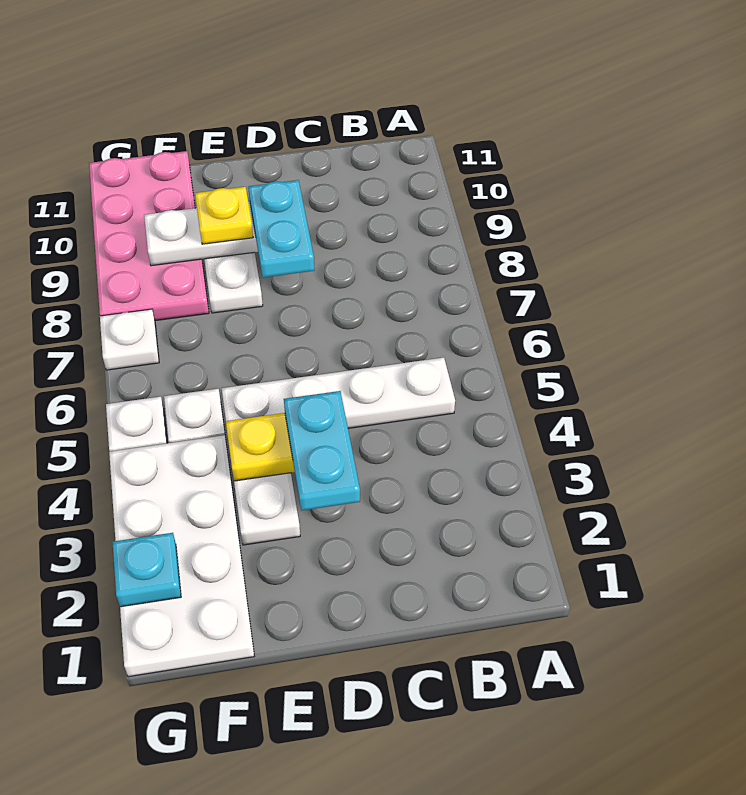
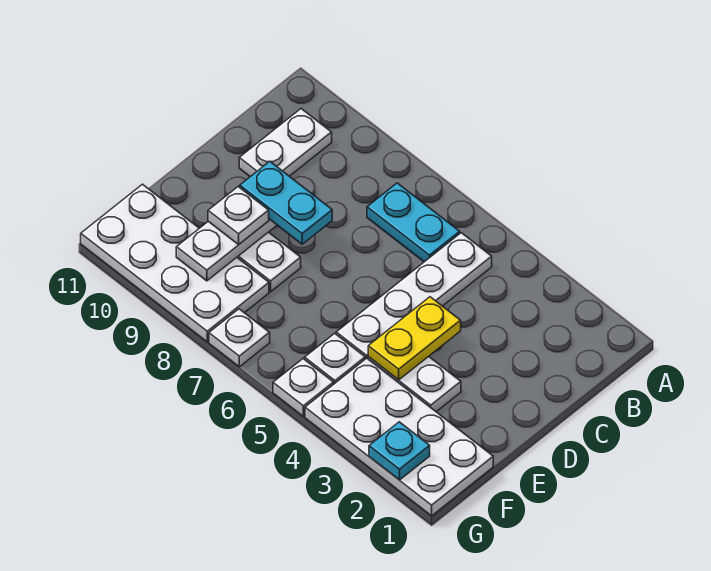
none -> white 1x2 plate [239,109,332,177]
cyan 1x2 plate [284,391,360,510] -> cyan 1x2 plate moved to [367,183,460,262]
yellow 1x1 plate [195,187,253,244] -> white 1x1 plate [208,187,269,244]
pink 2x4 plate [89,151,209,321] -> white 2x4 plate [81,184,269,342]

